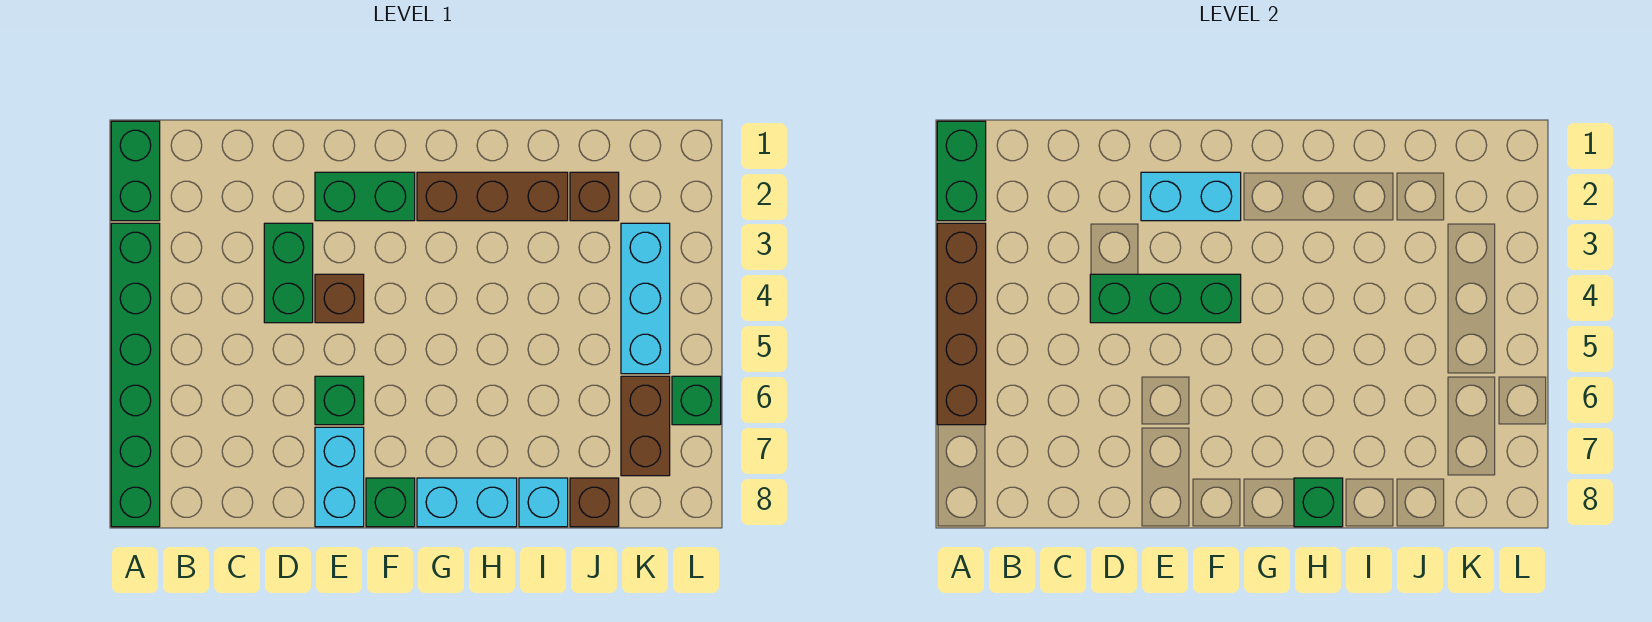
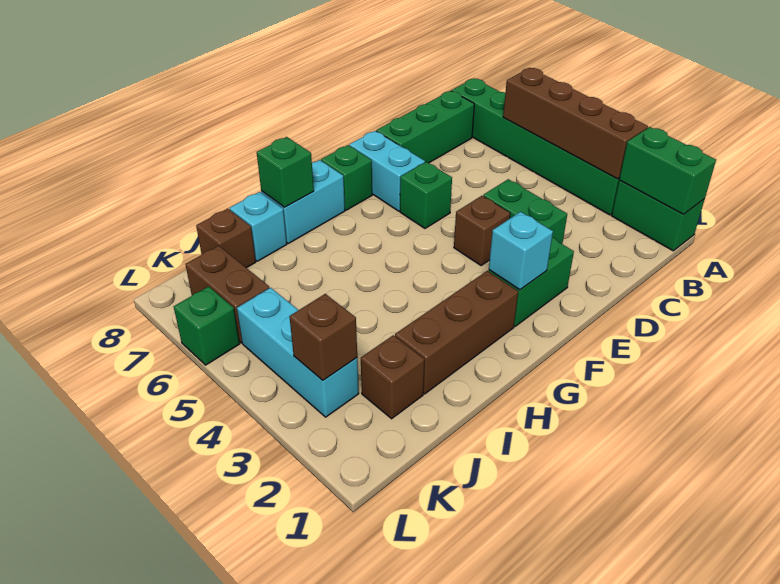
green 1x3 brick [1090,274,1241,323] -> green 1x3 brick moved to [376,91,474,163]
cyan 1x2 brick [1141,172,1241,221] -> cyan 1x1 brick [489,212,553,290]
none -> brown 1x1 brick [289,294,357,380]

